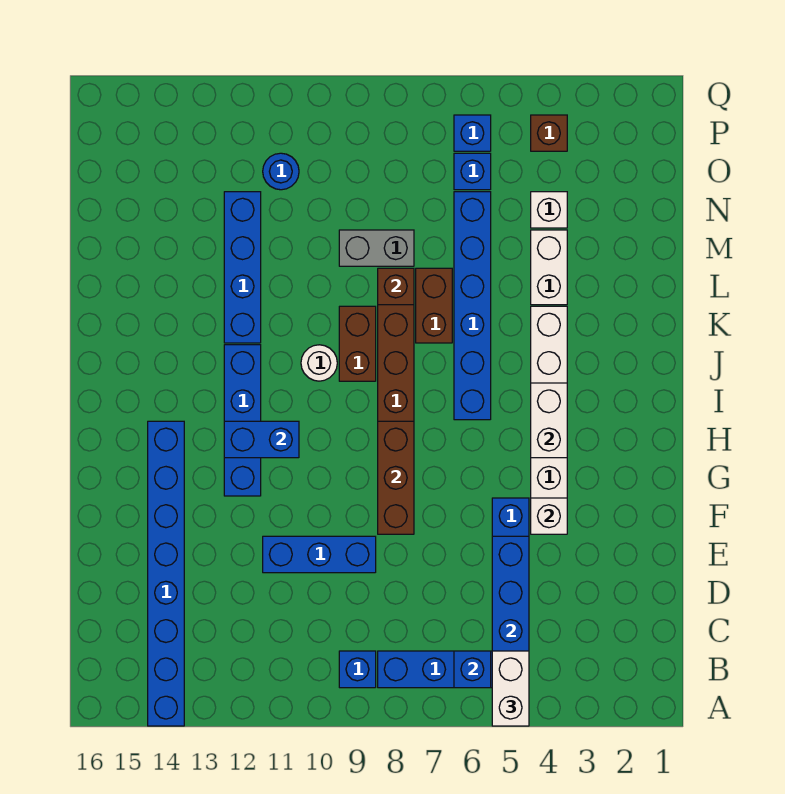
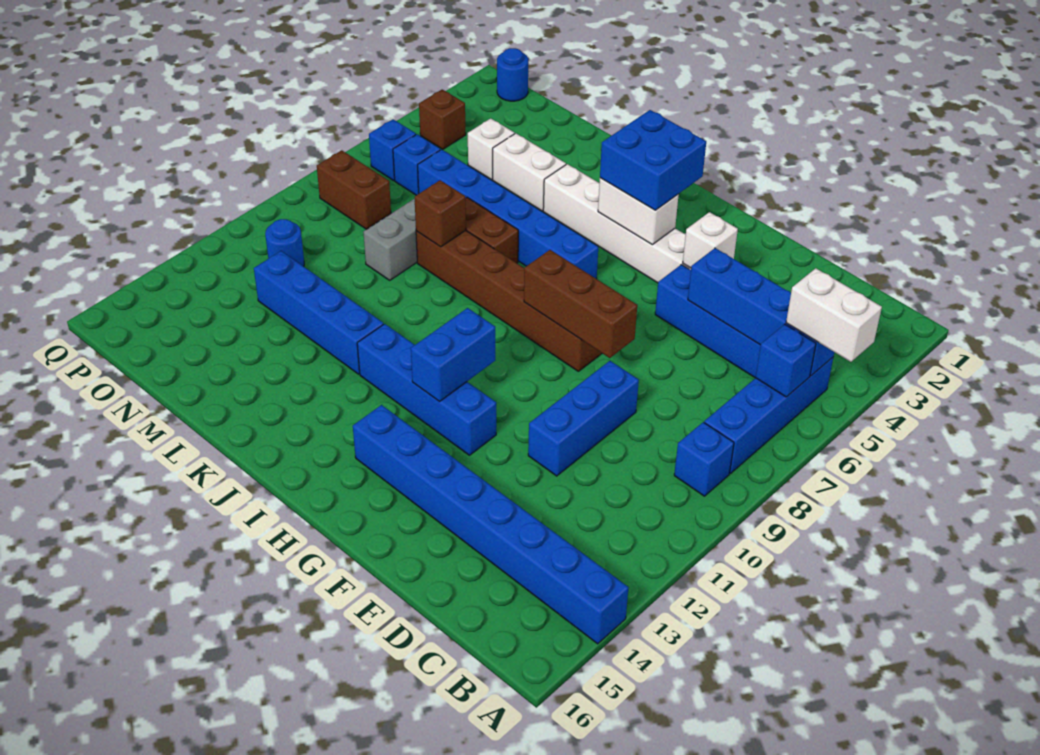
none -> blue 2x2 brick [600,110,706,210]
brown 1x2 brick [339,306,376,381] -> brown 1x2 brick moved to [317,150,391,229]
white 1x1 round brick [301,345,337,381] -> none
none -> blue 1x1 round brick [497,48,528,101]

